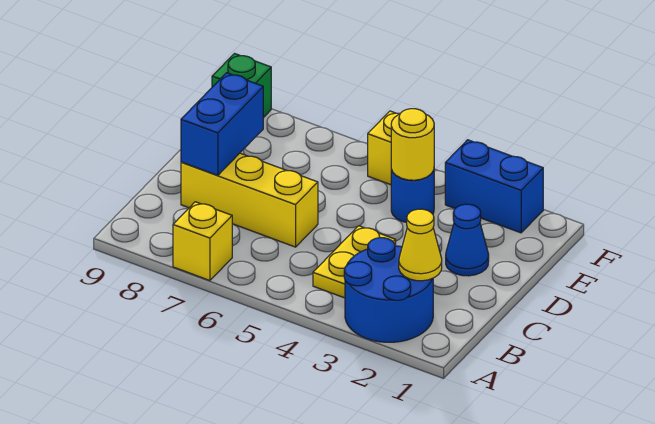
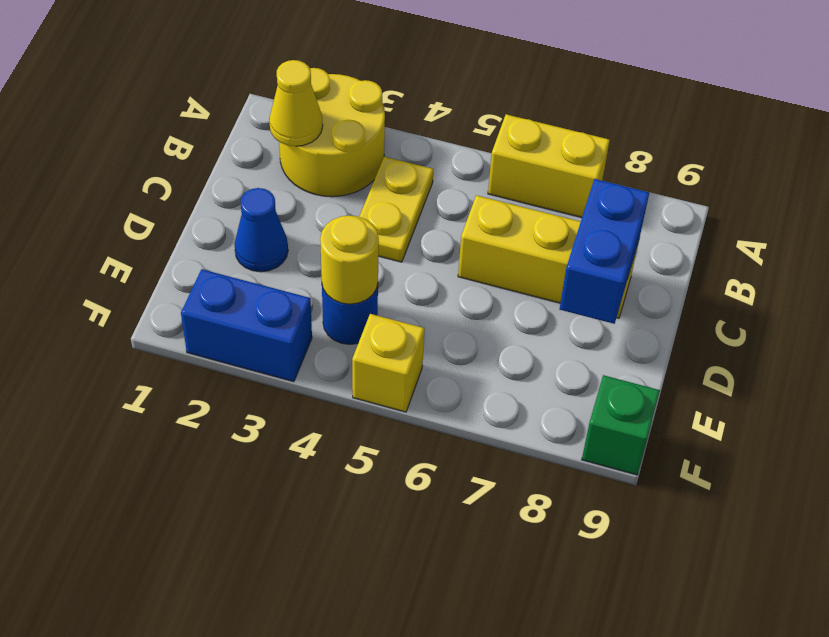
blue 2x2 round brick [344,237,433,342] -> yellow 2x2 round brick [279,68,385,197]
yellow 1x1 brick [173,202,232,280] -> yellow 1x2 brick [488,114,610,218]

